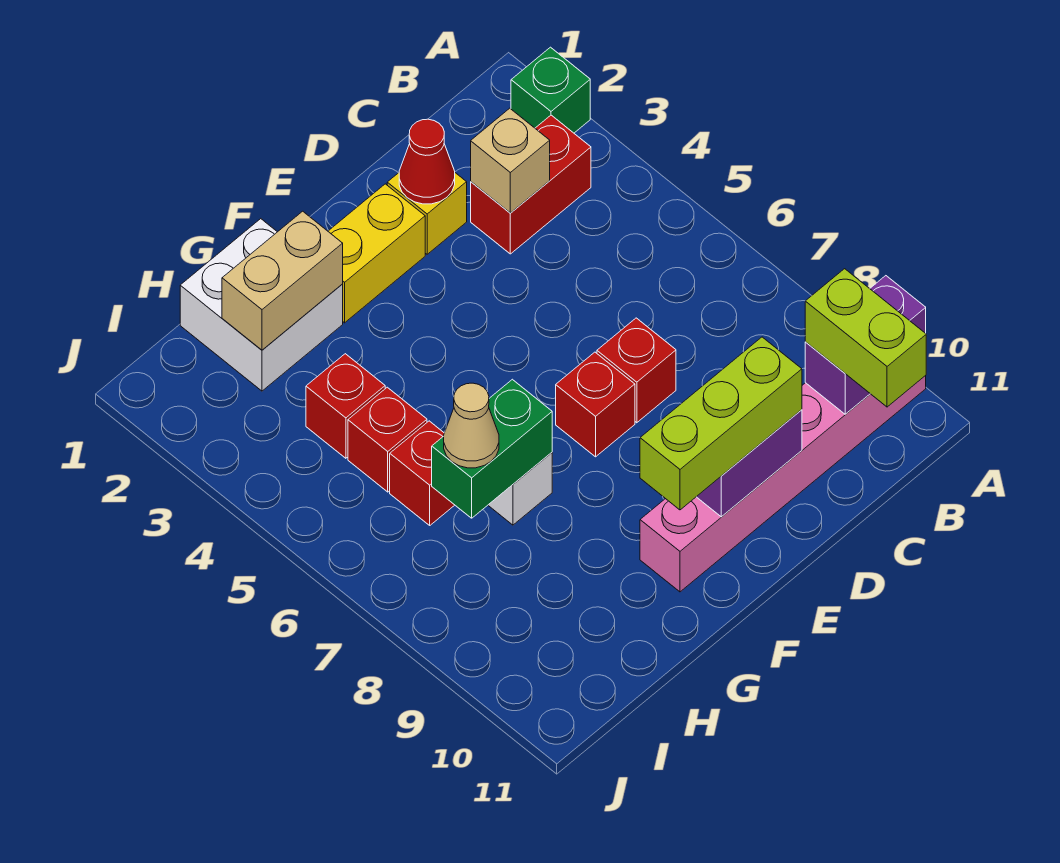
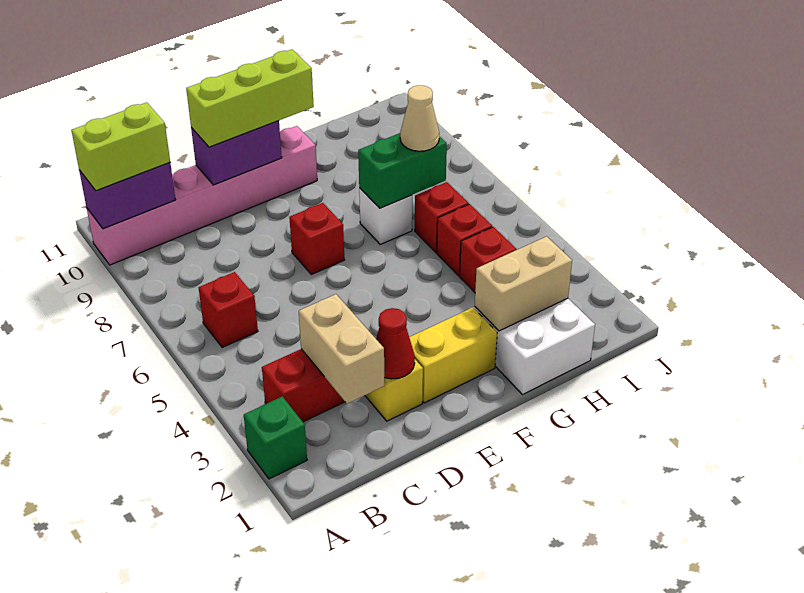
lime 1x2 brick [805,269,926,407] -> lime 1x2 brick turned to [71,102,170,191]
tan 1x1 brick [471,108,550,213] -> tan 1x2 brick [299,294,385,404]
red 1x1 brick [597,318,676,423] -> red 1x1 brick moved to [199,272,258,348]

